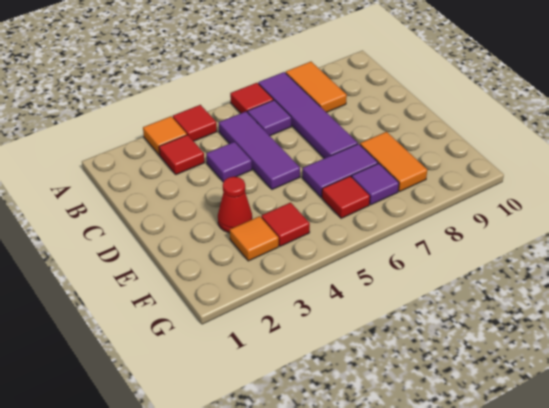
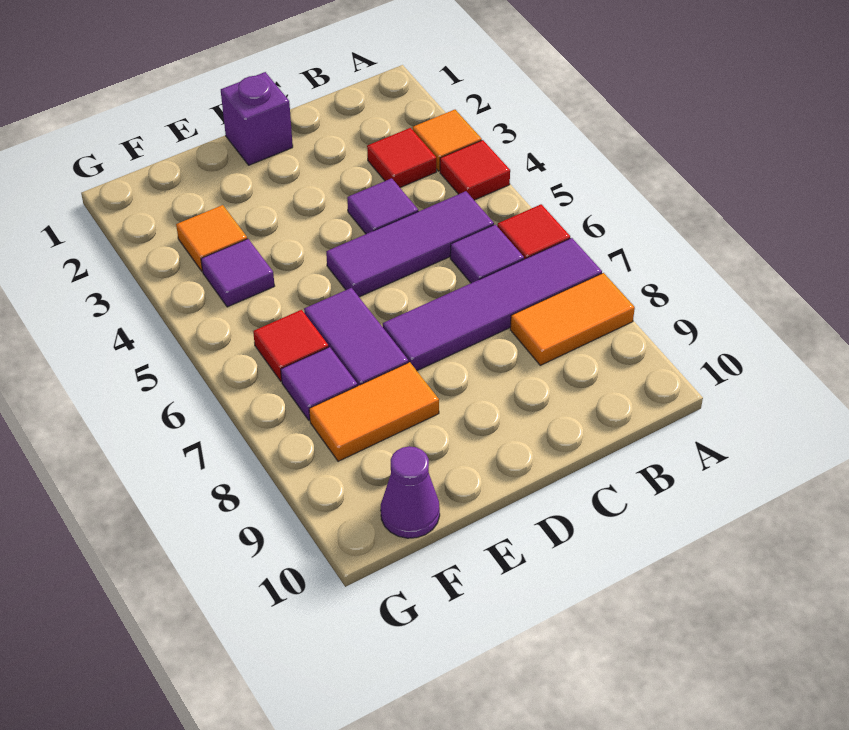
none -> purple 1x1 brick [221,72,293,165]
red 1x1 cone [218,177,252,233] -> none
red 1x1 tile [261,203,310,246] -> purple 1x1 tile [201,239,275,307]
none -> purple 1x1 cone [381,446,440,538]

